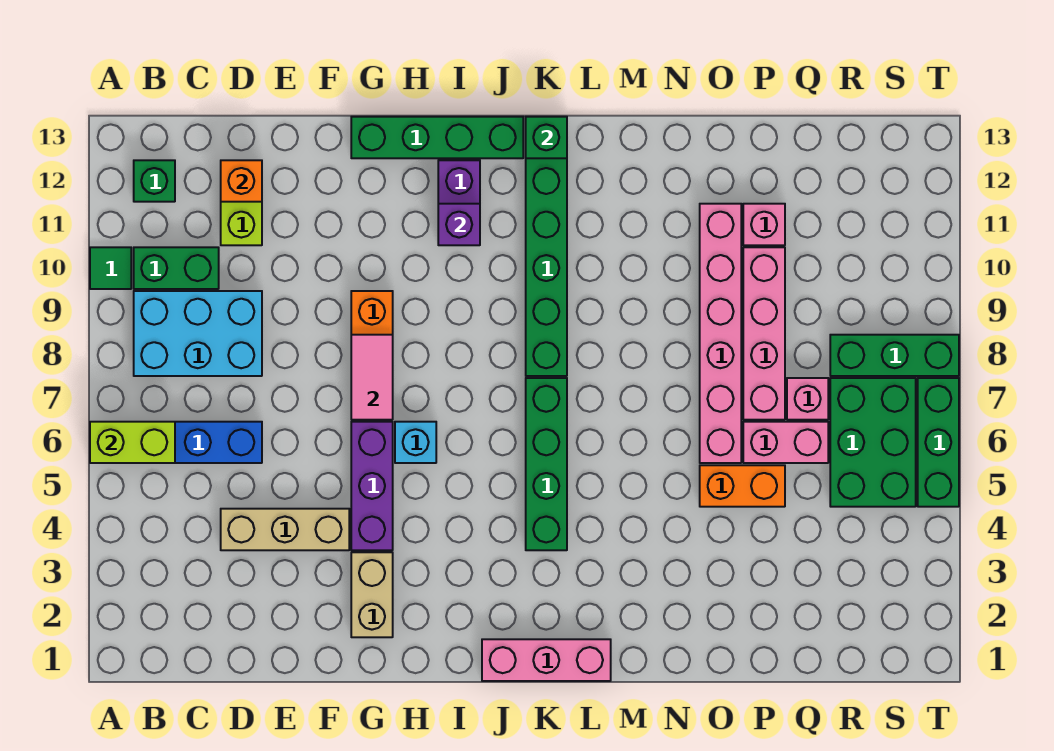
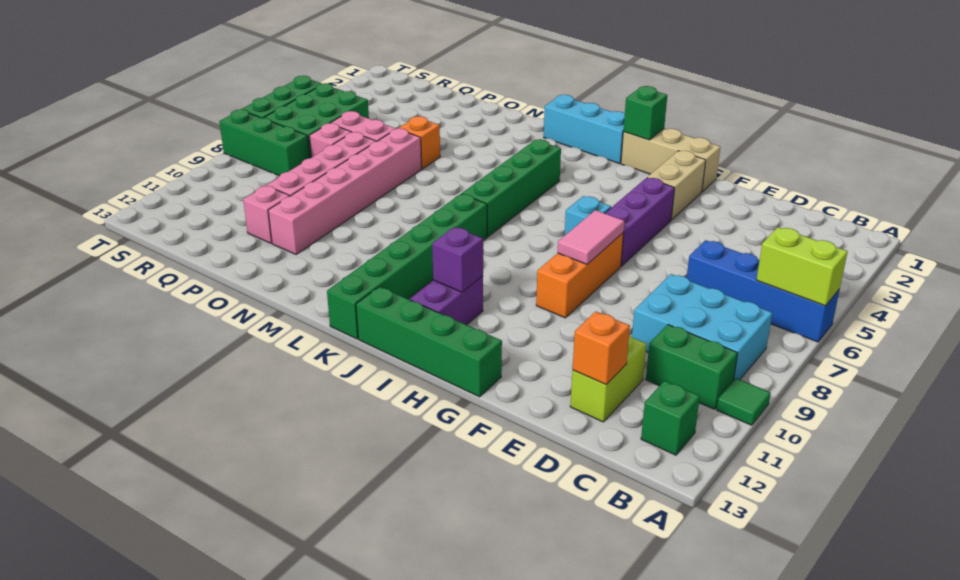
tan 1x3 brick [221,509,349,550] -> tan 1x3 brick moved to [621,129,720,192]
pink 1x3 brick [482,639,611,681] -> cyan 1x3 brick [544,95,625,164]
green 1x1 brick [526,117,567,158] -> green 1x1 brick moved to [623,86,667,140]
orange 1x2 brick [700,465,785,507] -> orange 1x1 brick [398,116,440,169]

